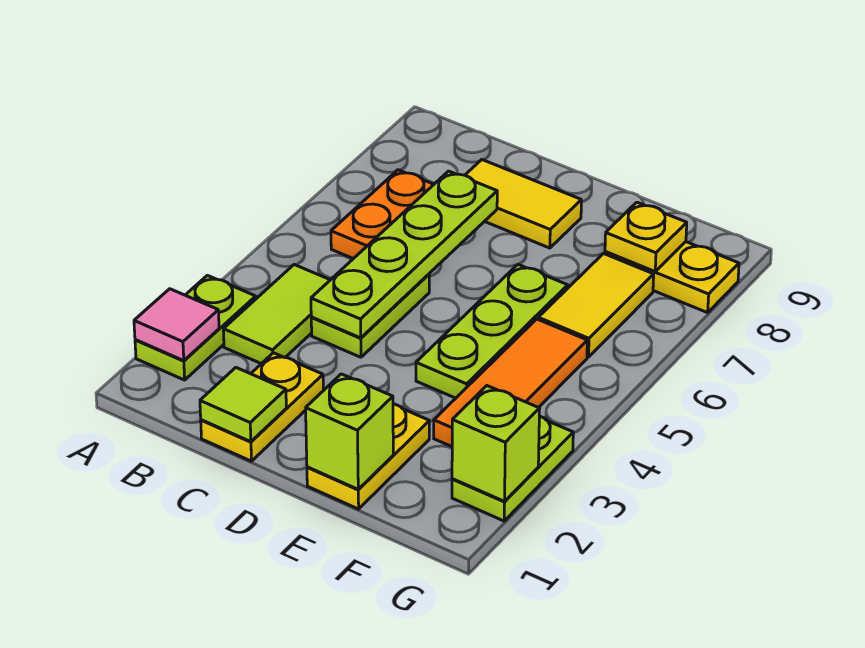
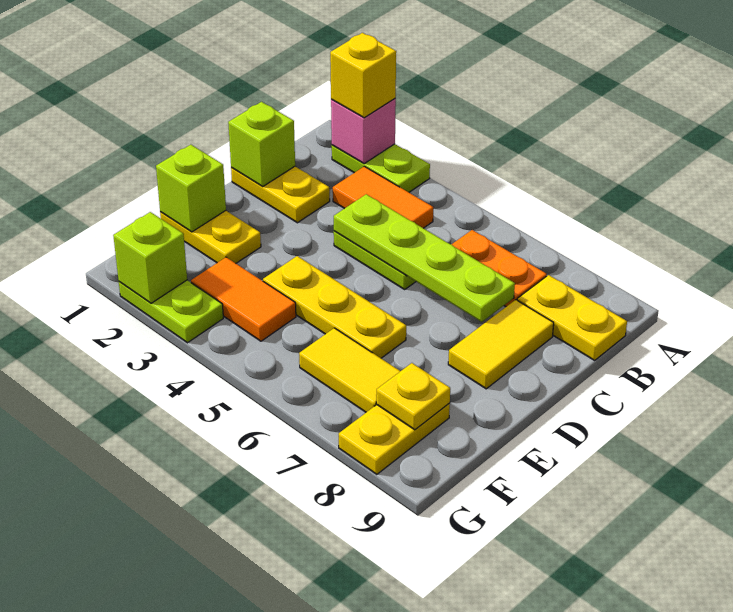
pink 1x1 tile [134,289,219,361] -> pink 1x1 brick [331,99,396,163]
none -> yellow 1x1 brick [330,33,396,118]
lime 1x2 tile [223,265,330,364] -> orange 1x2 tile [333,166,433,228]
none -> yellow 1x2 plate [517,275,627,360]
lime 1x1 tile [200,368,286,442] -> lime 1x1 brick [228,102,295,187]
lime 1x3 plate [416,264,568,398] -> yellow 1x3 plate [263,256,406,358]
orange 1x3 tile [434,319,587,447] -> orange 1x2 tile [191,257,296,341]

